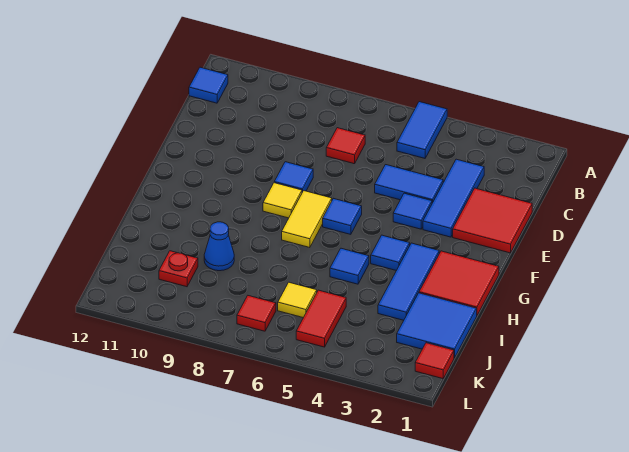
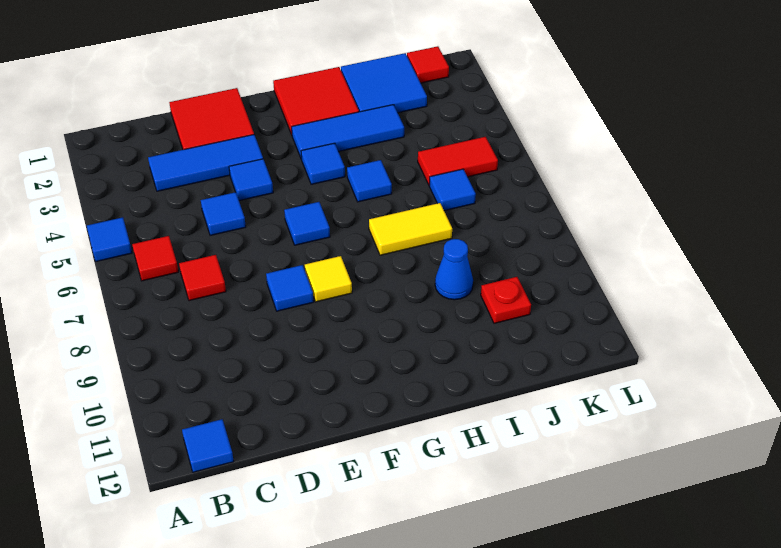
blue 1x2 tile [397,102,447,158] -> blue 1x1 tile [87,217,132,262]
blue 1x2 tile [375,165,443,203] -> blue 1x1 tile [201,192,246,235]
yellow 1x2 tile [282,191,332,248] -> yellow 1x2 tile moved to [369,203,452,255]
yellow 1x1 tile [278,282,317,318] -> blue 1x1 tile [429,169,476,211]
red 1x1 tile [237,296,276,331] -> red 1x1 tile moved to [132,236,178,281]

